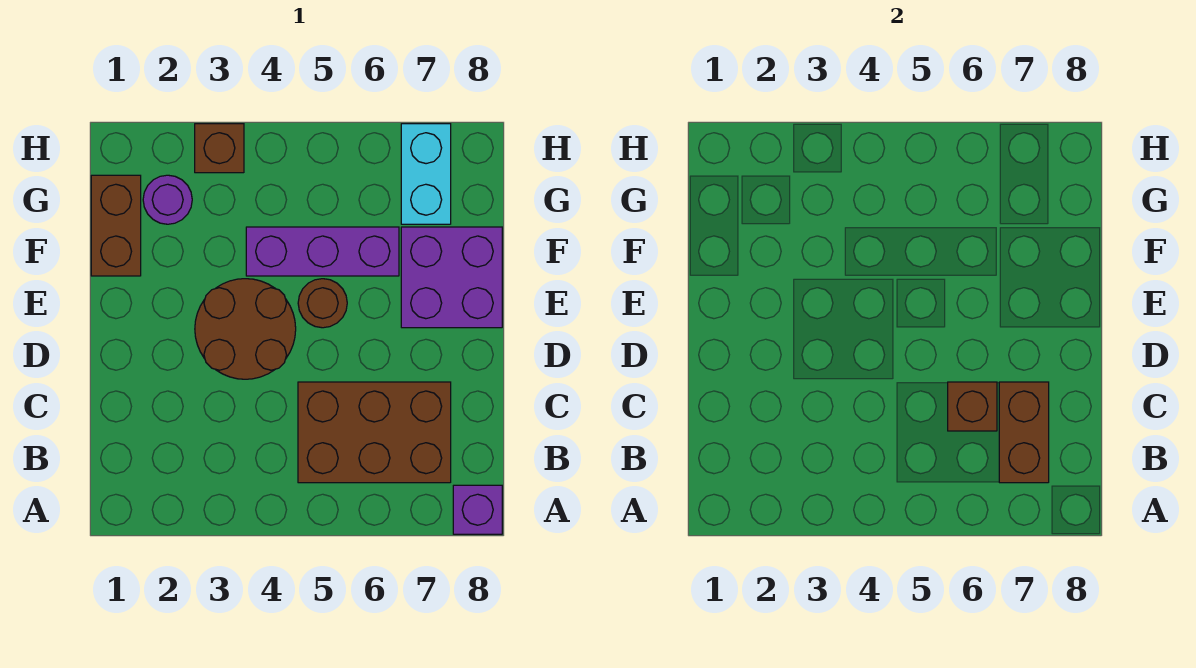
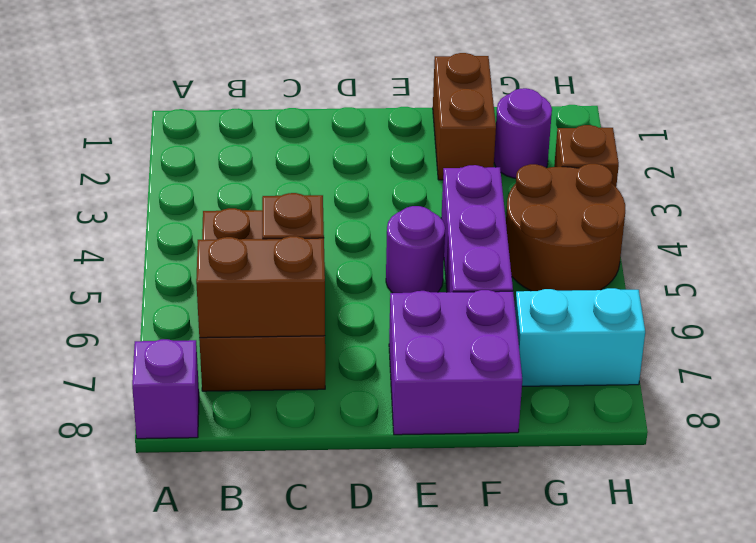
brown 2x2 round brick [195,279,296,379] -> brown 2x2 round brick moved to [506,164,625,291]
brown 1x1 round brick [298,279,347,328] -> purple 1x1 round brick [386,206,445,293]
brown 1x2 brick [91,175,141,276] -> brown 1x2 brick turned to [433,53,496,180]

